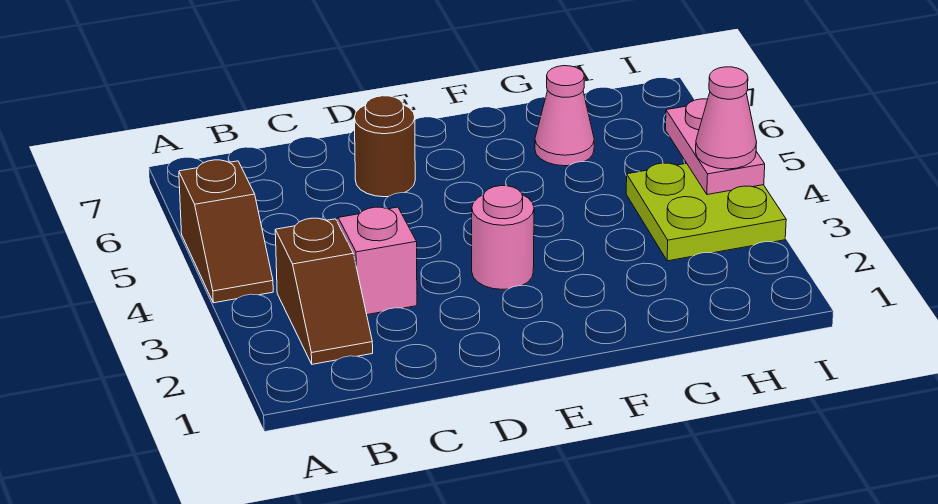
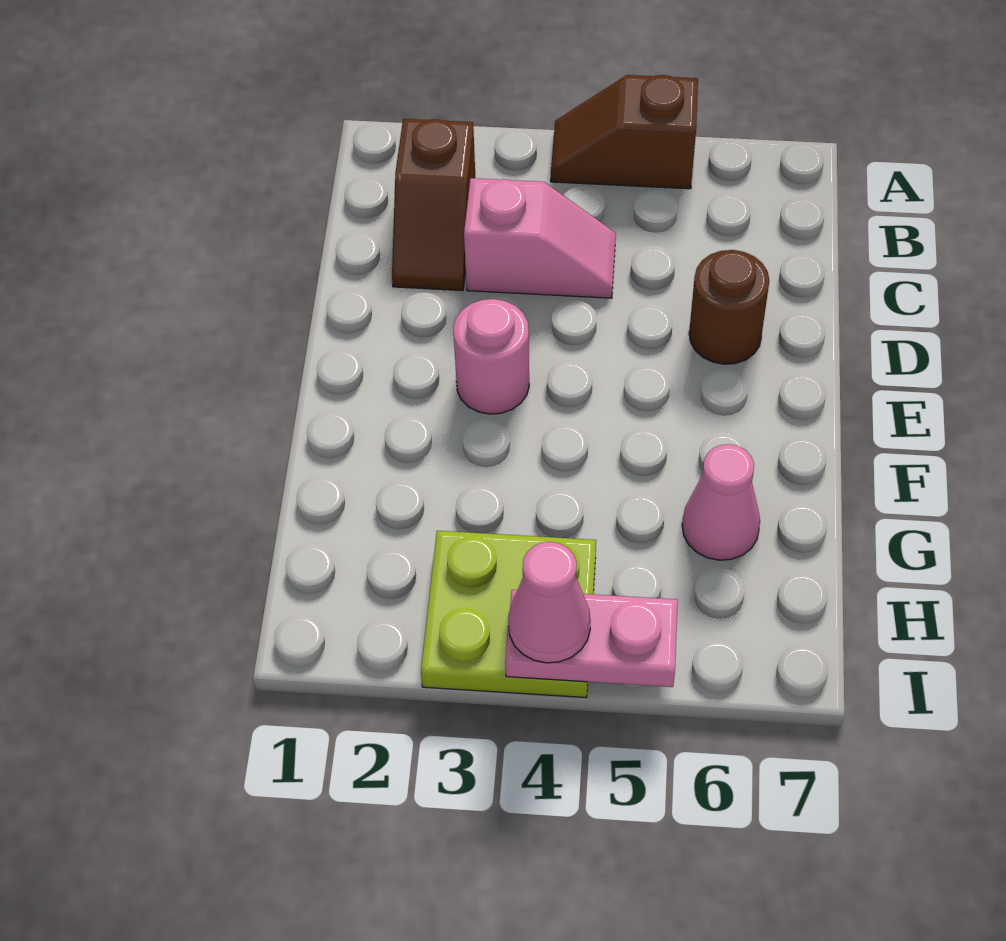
brown 1x2 slope [275,218,373,364] -> brown 1x2 slope turned to [392,119,475,291]

